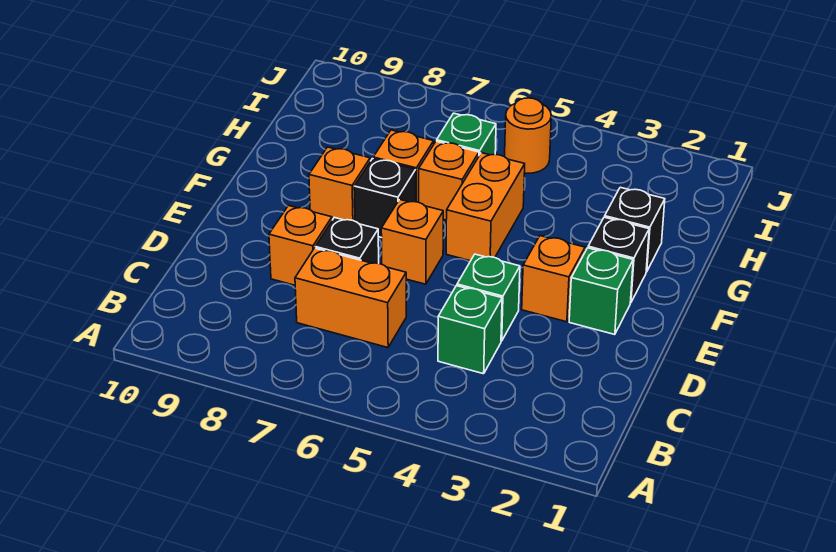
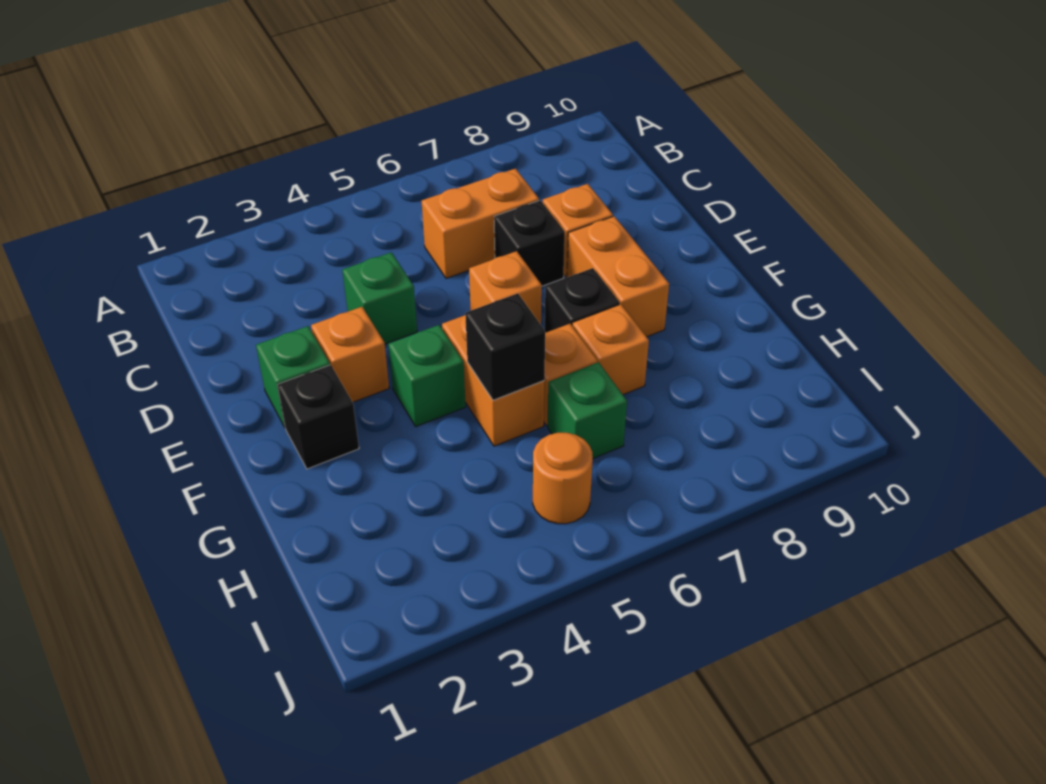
green 1x1 brick [438,286,502,374] -> green 1x1 brick moved to [388,325,466,427]
orange 1x1 brick [309,147,370,221] -> orange 1x2 brick [567,216,669,337]
black 1x1 brick [605,187,665,272] -> black 1x1 brick moved to [465,293,545,400]

